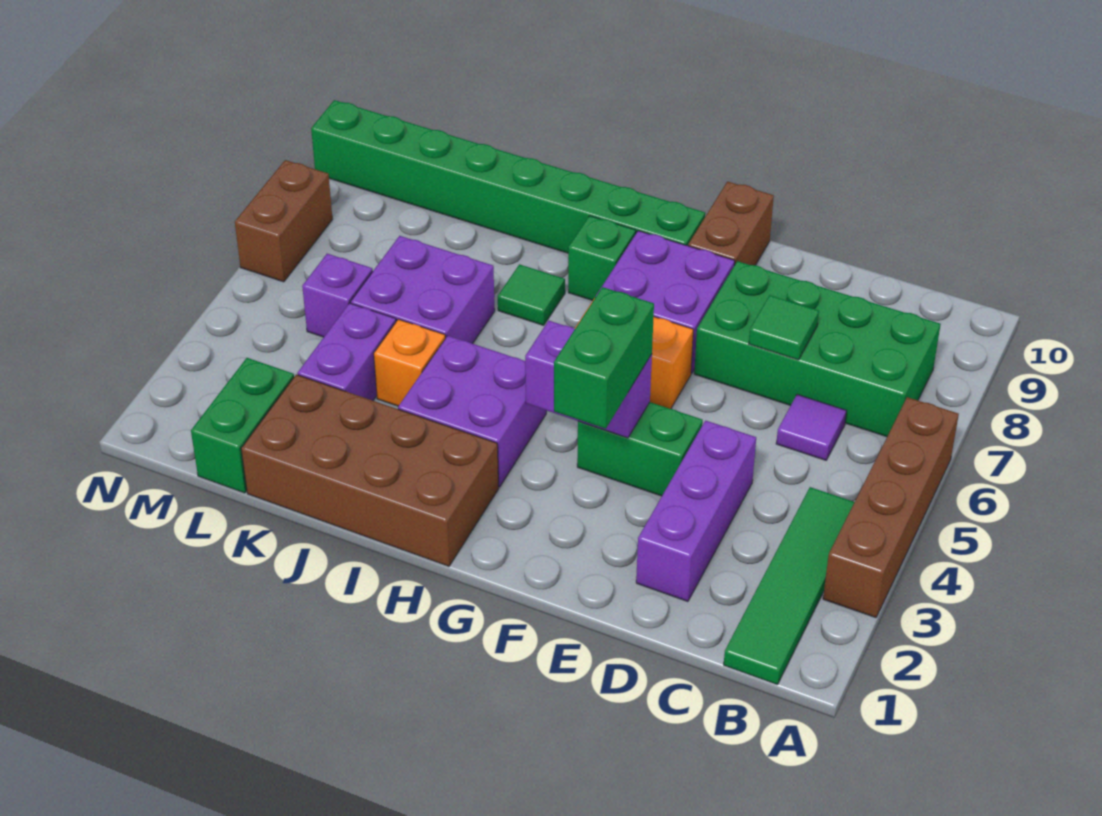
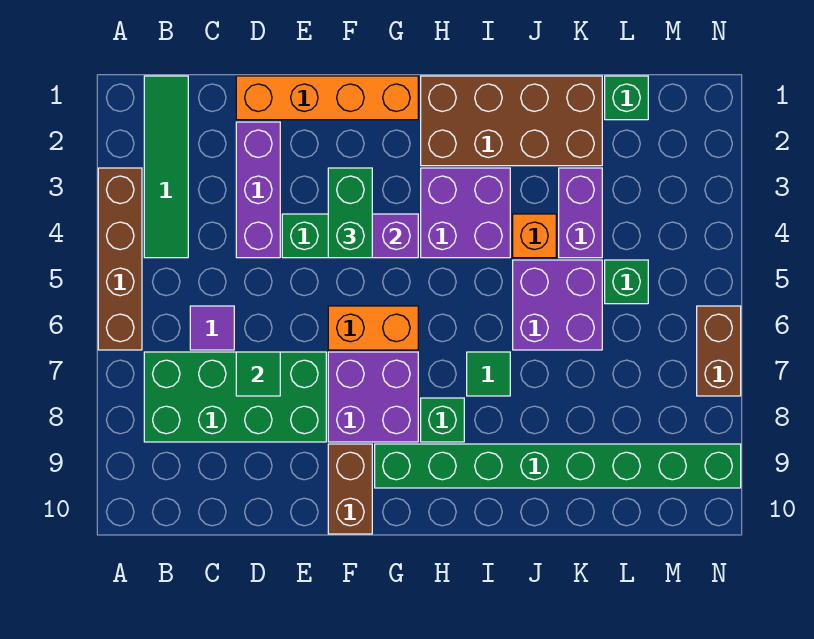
none -> orange 1x4 brick [236,76,418,120]
green 1x2 brick [191,358,294,493] -> green 1x1 brick [605,76,648,120]
purple 1x1 brick [302,254,373,337] -> green 1x1 brick [605,260,648,304]

